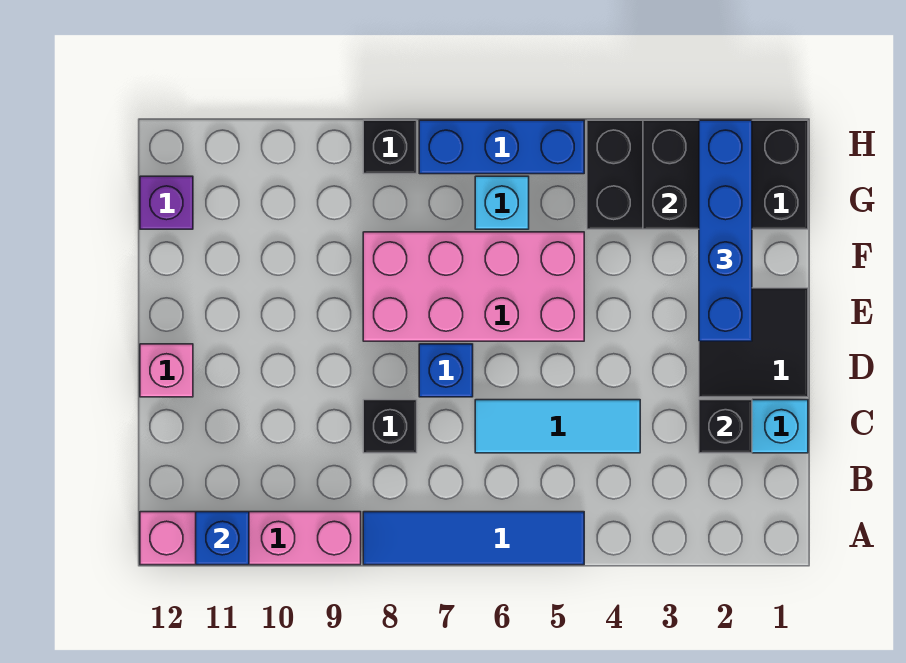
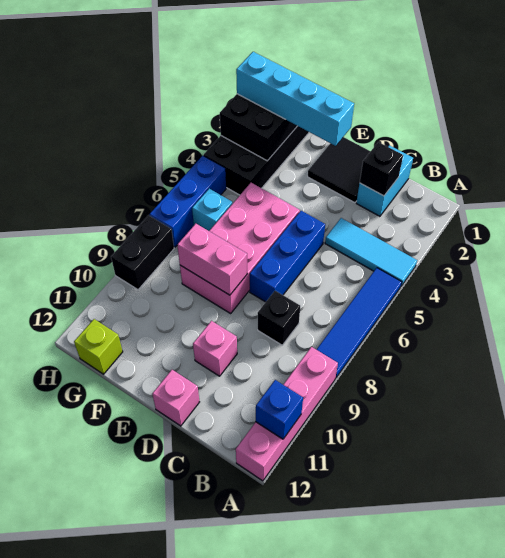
cyan 1x3 tile [475,400,640,453] -> cyan 1x3 tile turned to [325,218,417,286]
blue 1x1 brick [419,344,473,397] -> blue 1x3 brick [250,211,325,302]
none -> pink 1x1 brick [193,321,237,376]
blue 1x4 brick [699,120,752,341] -> cyan 1x4 brick [236,52,354,146]
none -> pink 1x2 brick [177,224,247,295]
purple 1x1 brick [140,176,193,229] -> lime 1x1 brick [74,319,123,374]
black 1x1 brick [363,120,417,174] -> black 1x2 brick [111,215,174,290]

